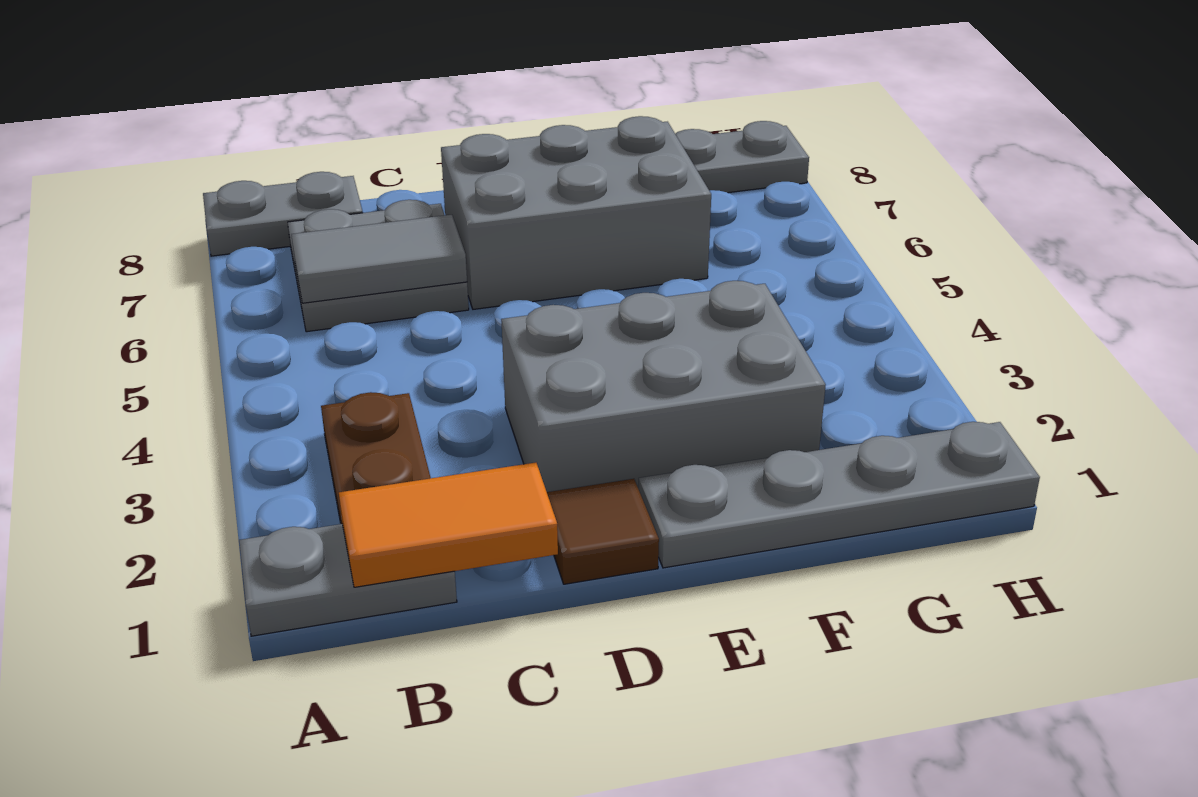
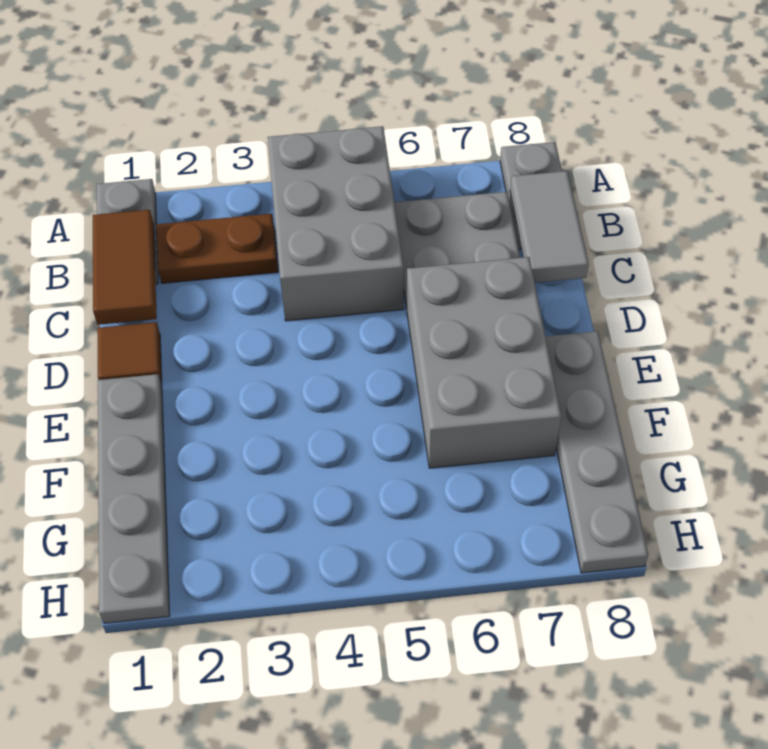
orange 1x2 tile [339,463,558,587] -> brown 1x2 tile [93,210,157,325]
grey 1x2 tile [291,215,467,303] -> grey 1x2 tile moved to [510,171,589,283]
grey 2x3 brick [501,281,826,492] -> grey 2x3 brick moved to [268,126,404,321]

